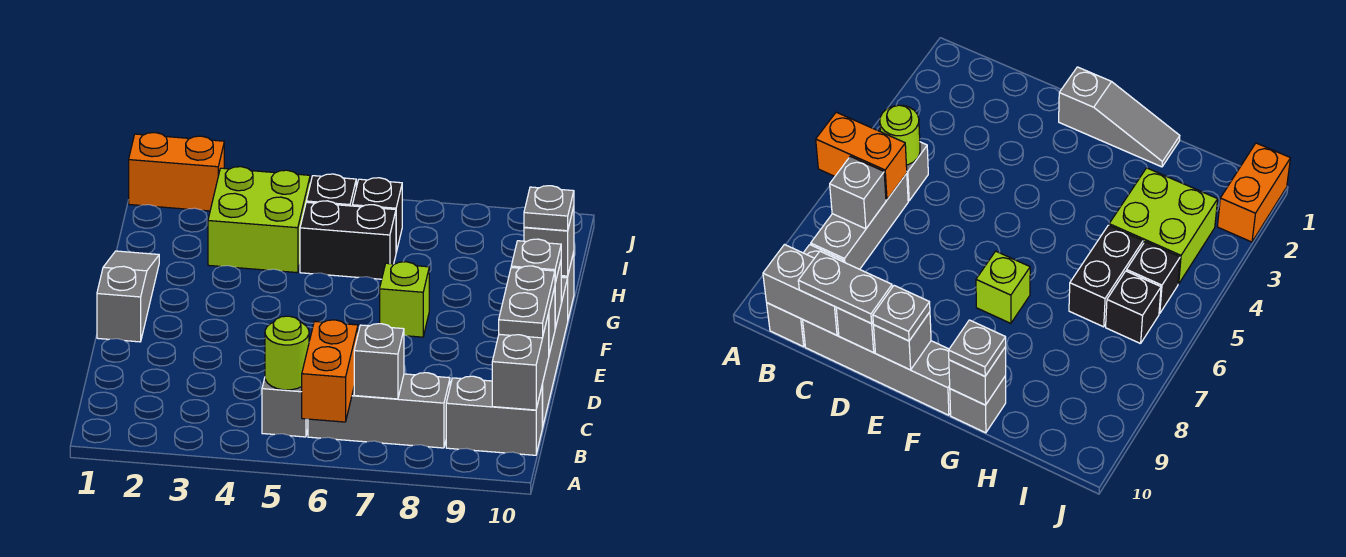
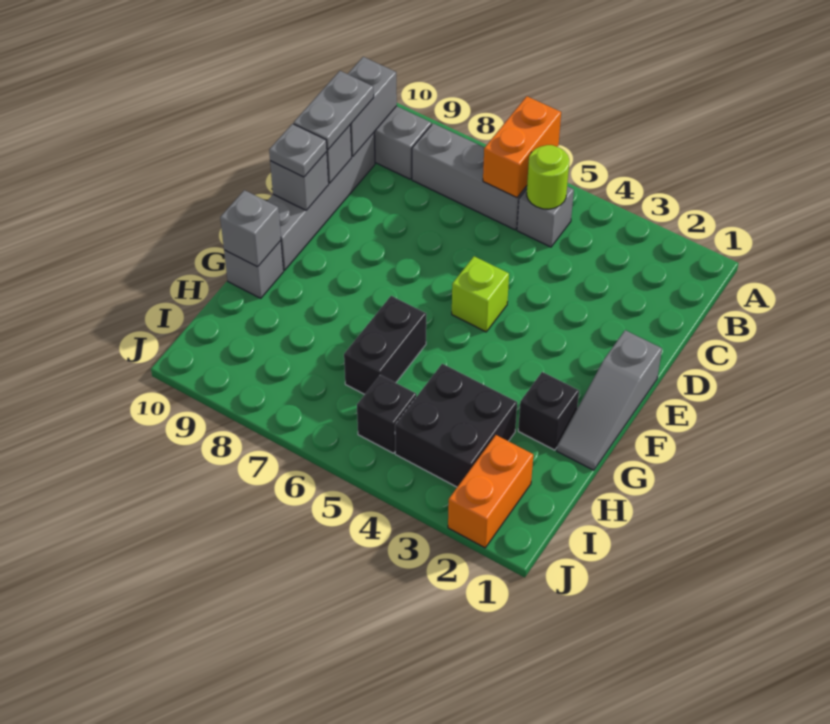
grey 1x1 brick [354,324,404,399] -> none
lime 1x1 brick [380,262,429,337] -> lime 1x1 brick moved to [452,256,509,332]
grey 1x1 plate [524,186,574,231] -> none
lime 2x2 brick [208,167,310,273] -> black 2x2 brick [395,364,517,487]
black 1x2 brick [300,201,396,279] -> black 1x2 brick turned to [344,296,426,394]
black 1x1 brick [352,178,402,252] -> black 1x1 brick moved to [518,372,579,450]
orange 1x2 brick [129,133,224,211] -> orange 1x2 brick turned to [448,435,533,548]

